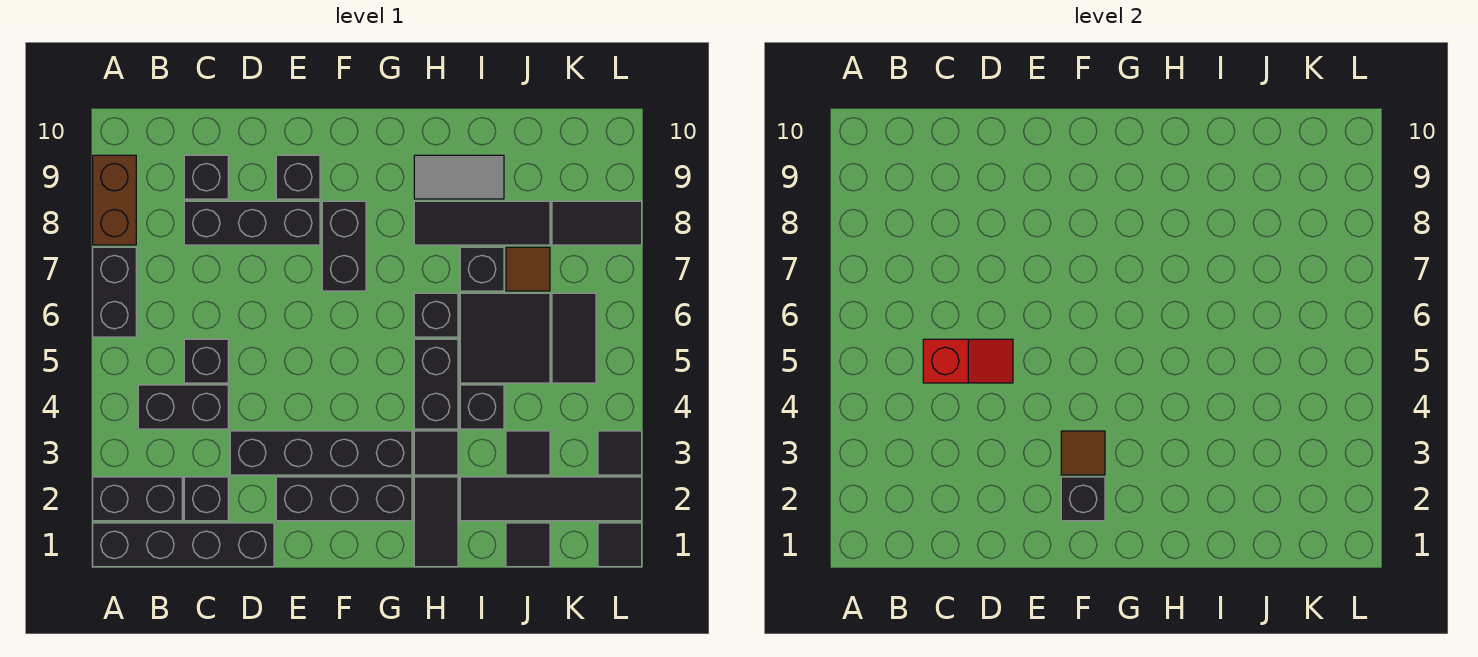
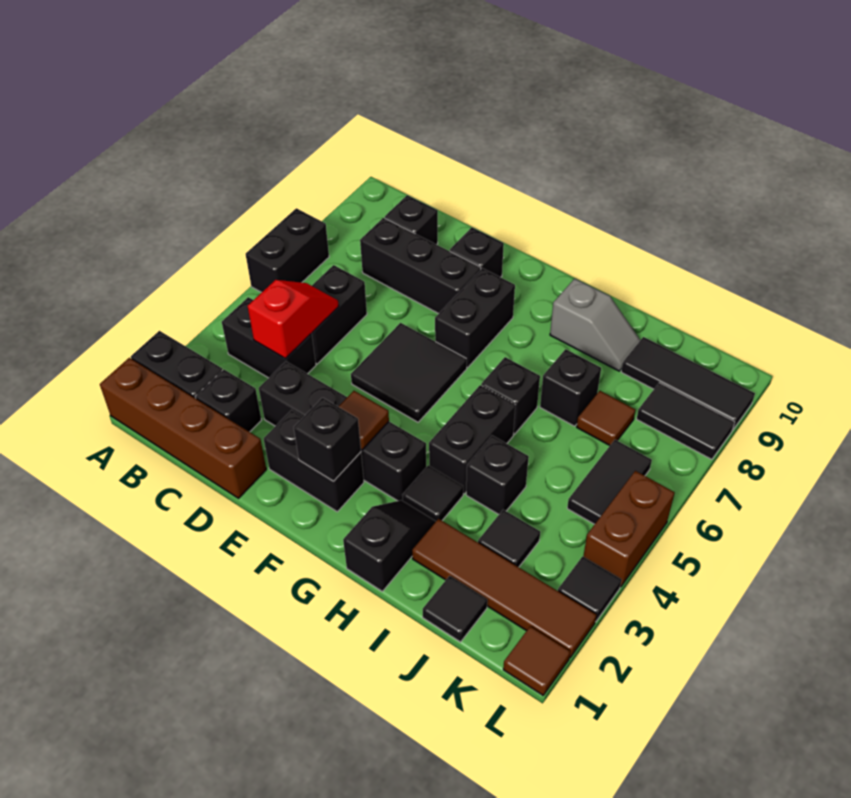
black 1x4 brick [93,523,274,567] -> brown 1x4 brick [100,358,266,498]
brown 1x2 brick [93,155,136,245] -> brown 1x2 brick moved to [583,471,675,587]
black 1x1 brick [184,339,228,383] -> black 1x2 brick [312,265,367,364]
red 1x2 slope [923,339,1013,383] -> red 1x2 slope turned to [248,280,339,359]
black 1x3 brick [276,477,412,521] -> black 1x2 brick [264,410,364,512]
black 1x2 tile [414,477,458,567] -> black 1x2 slope [343,500,436,591]
black 1x3 tile [414,201,550,245] -> black 1x3 tile moved to [621,337,755,430]
grey 1x2 tile [414,155,504,199] -> grey 1x2 slope [550,279,640,371]
black 1x4 tile [460,477,642,521] -> brown 1x4 tile [412,519,596,658]
black 2x2 tile [460,293,550,383] -> black 2x2 tile moved to [351,323,467,422]
black 1x1 tile [598,523,642,567] -> brown 1x1 tile [503,626,570,695]

